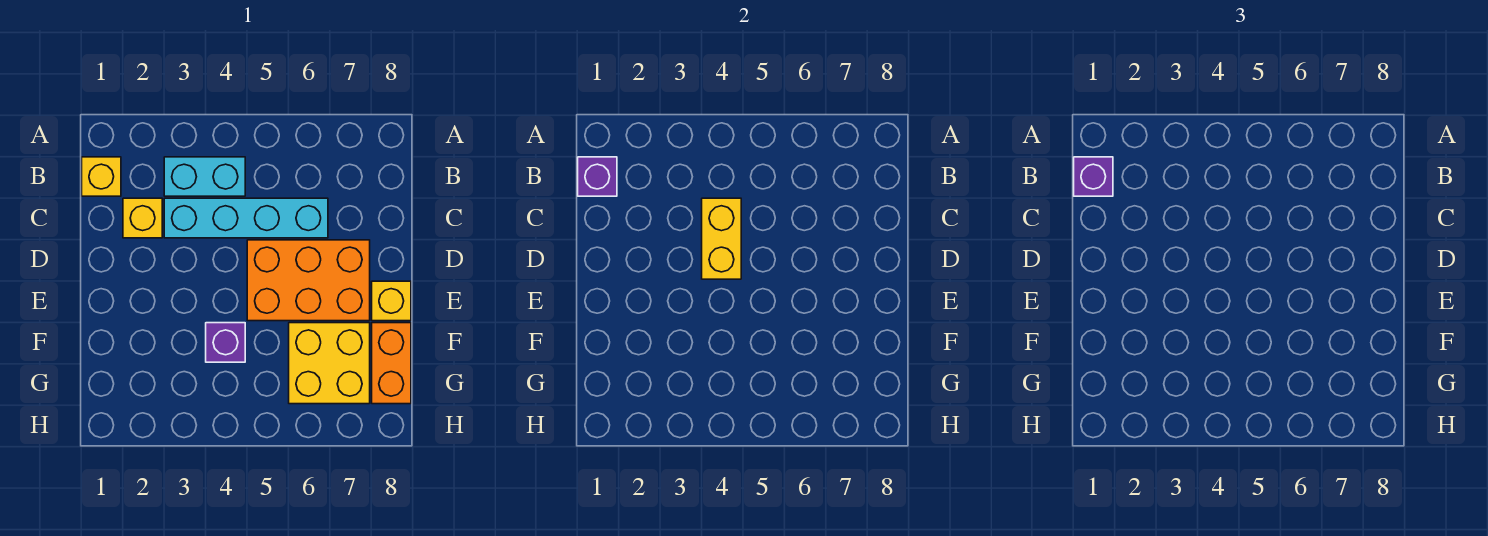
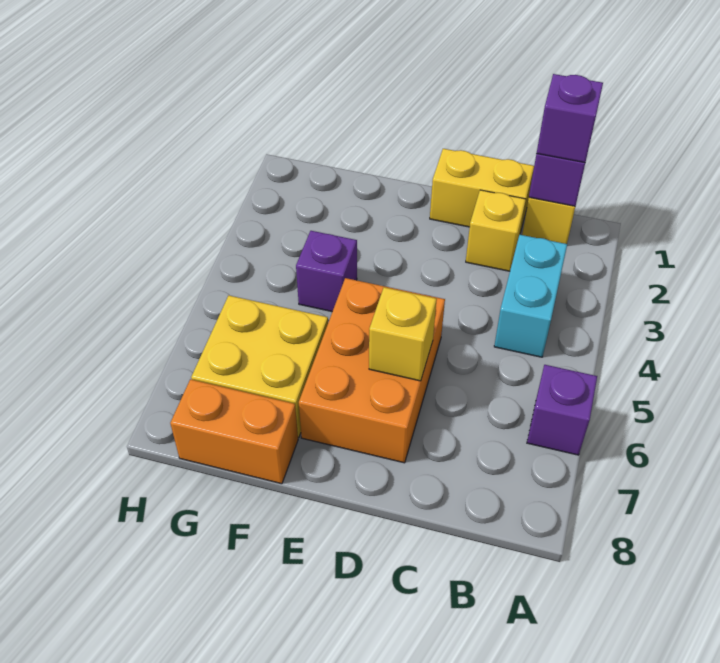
none -> purple 1x1 brick [527,365,597,455]
cyan 1x4 brick [164,198,328,238] -> none
yellow 1x2 brick [702,198,741,279] -> yellow 1x2 brick moved to [430,149,534,232]
yellow 1x1 brick [372,281,411,321] -> yellow 1x1 brick moved to [369,287,437,381]

